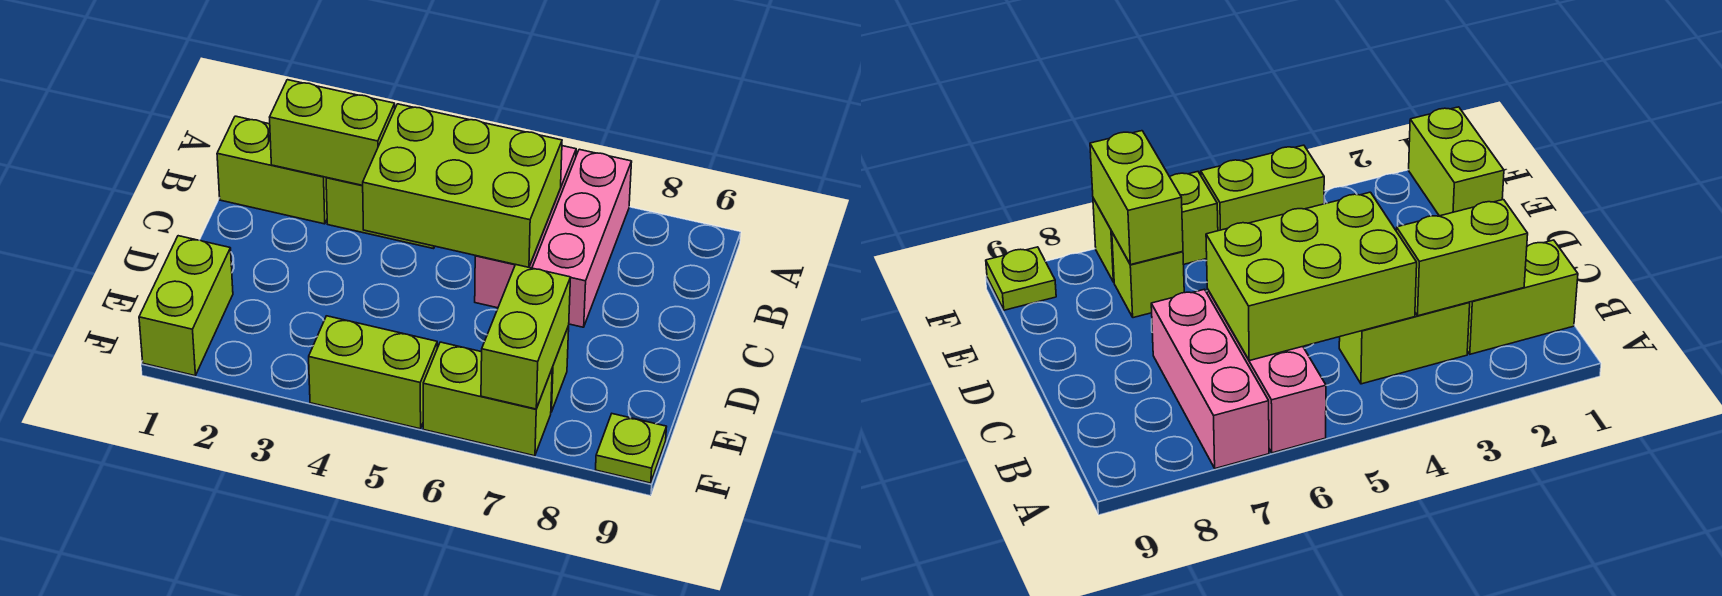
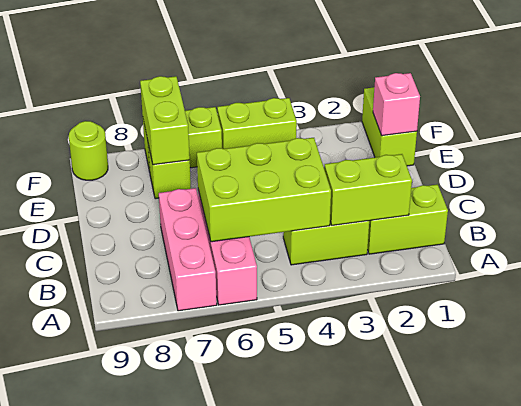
none -> pink 1x1 brick [373,73,420,136]
lime 1x1 plate [596,414,666,483] -> lime 1x1 round brick [69,121,108,180]

